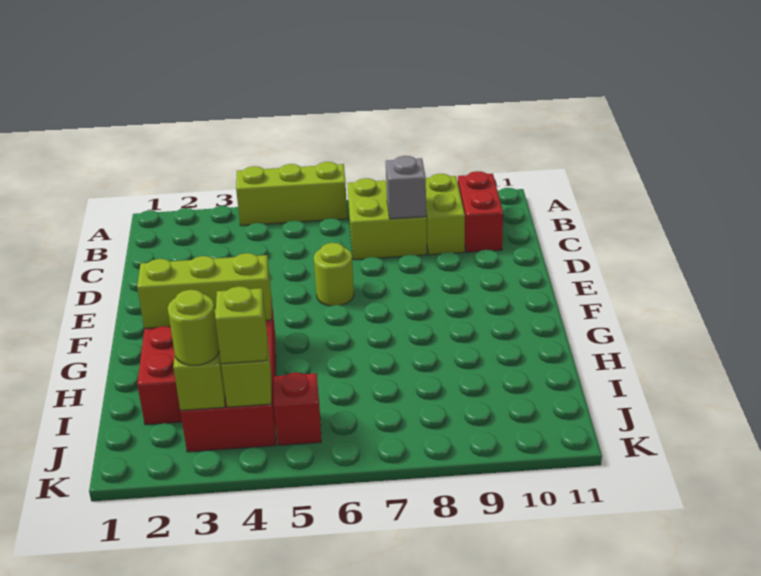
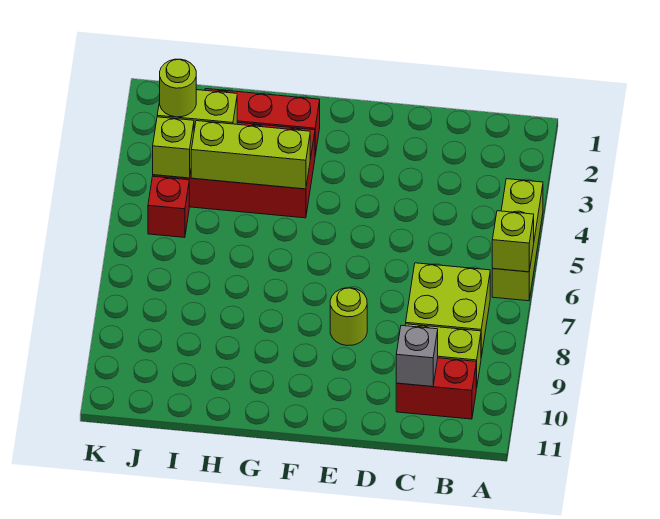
grey 1x1 brick [386,156,426,219] -> grey 1x1 brick moved to [396,325,438,387]
lime 1x1 round brick [314,243,354,306] -> lime 1x1 round brick moved to [330,288,367,346]
lime 1x3 brick [137,253,271,329] -> lime 1x3 brick turned to [191,121,310,189]
lime 1x1 brick [215,286,267,364] -> lime 1x1 brick moved to [492,211,534,272]

